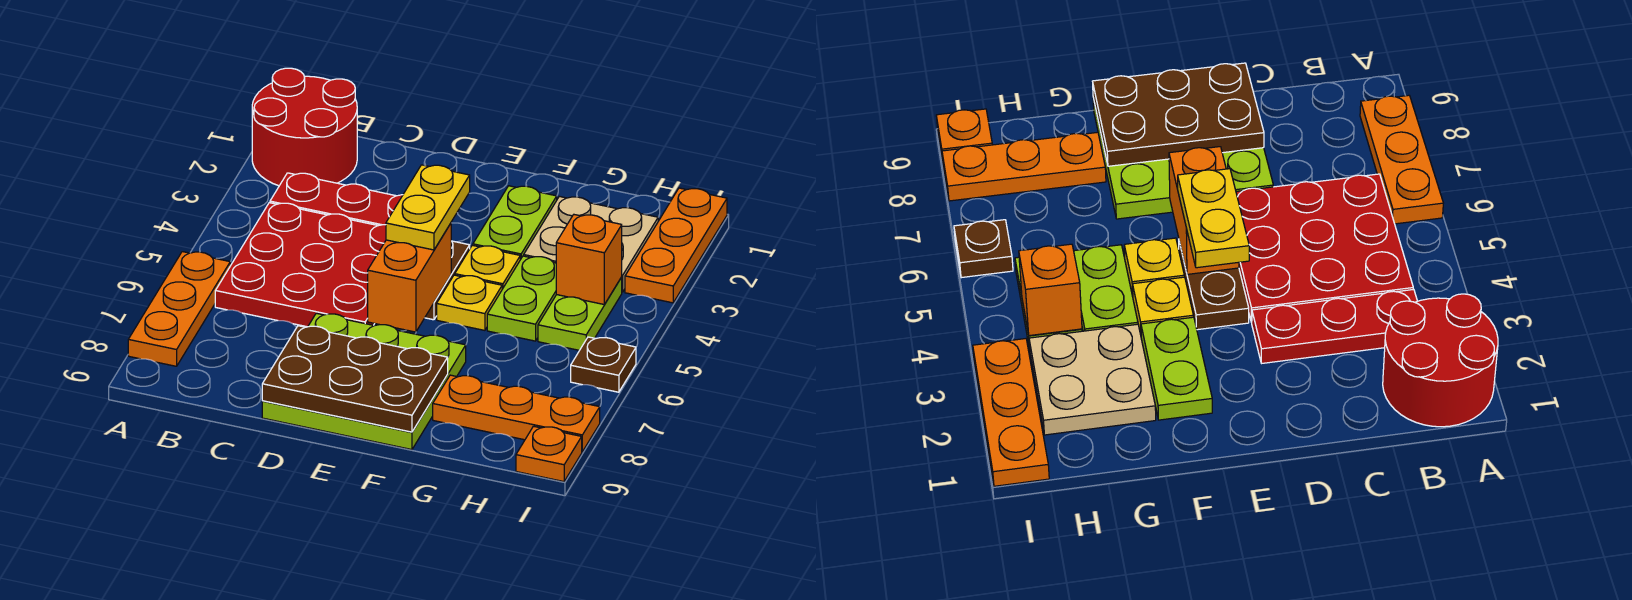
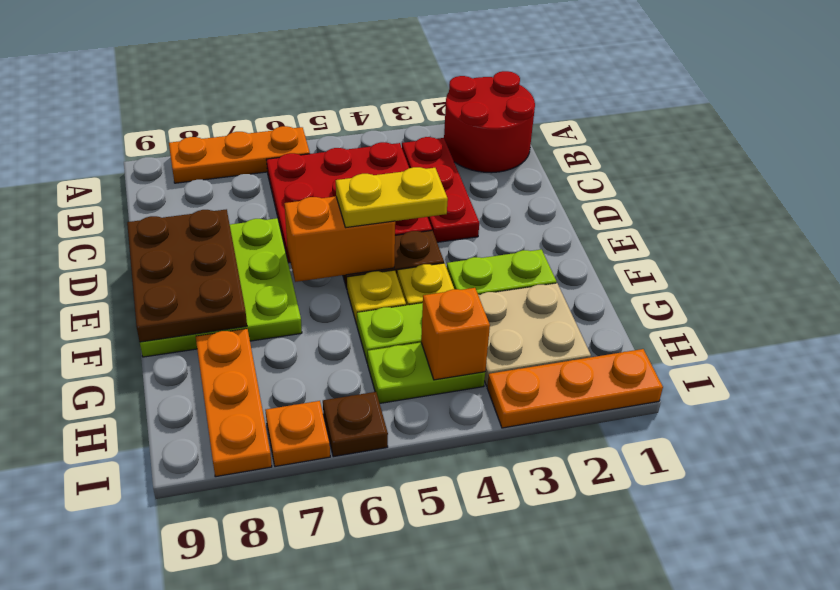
orange 1x1 plate [516,426,582,482] -> orange 1x1 plate moved to [265,401,330,467]

